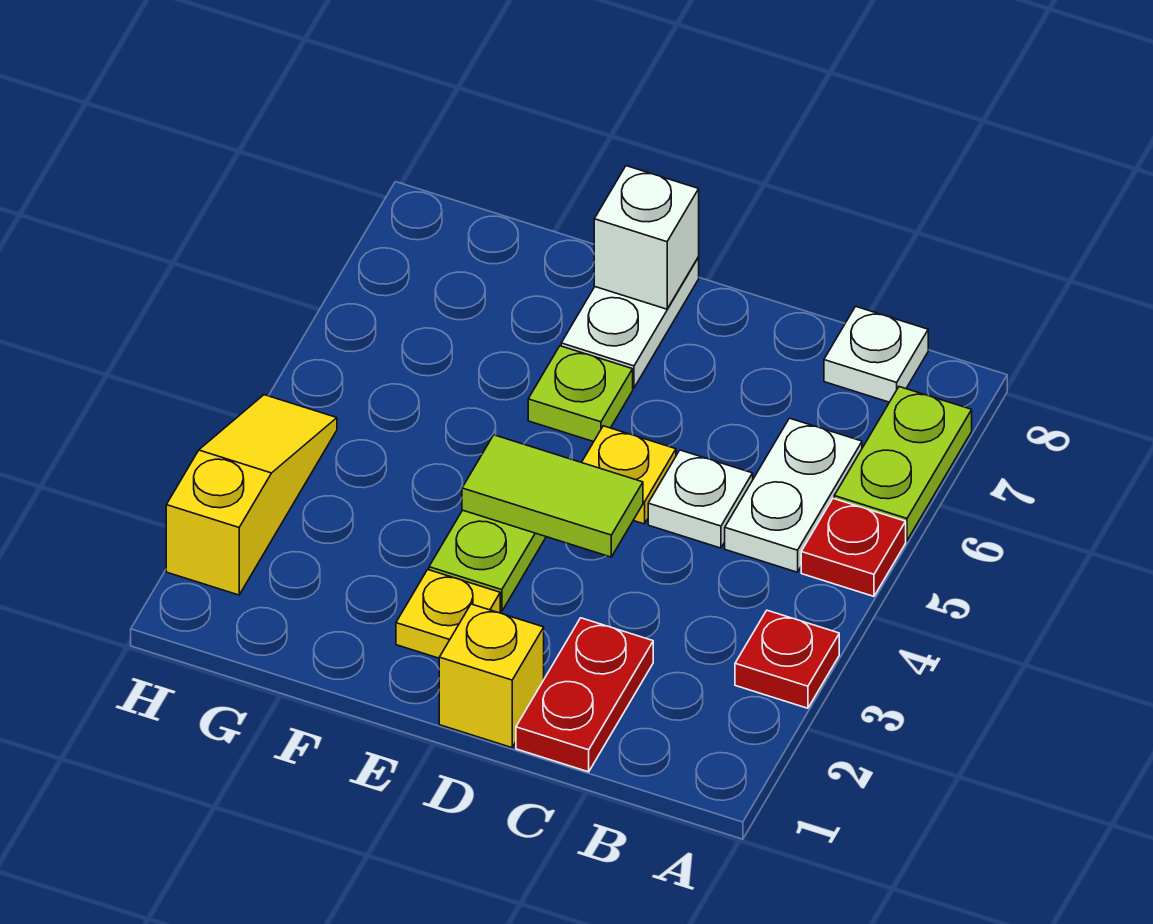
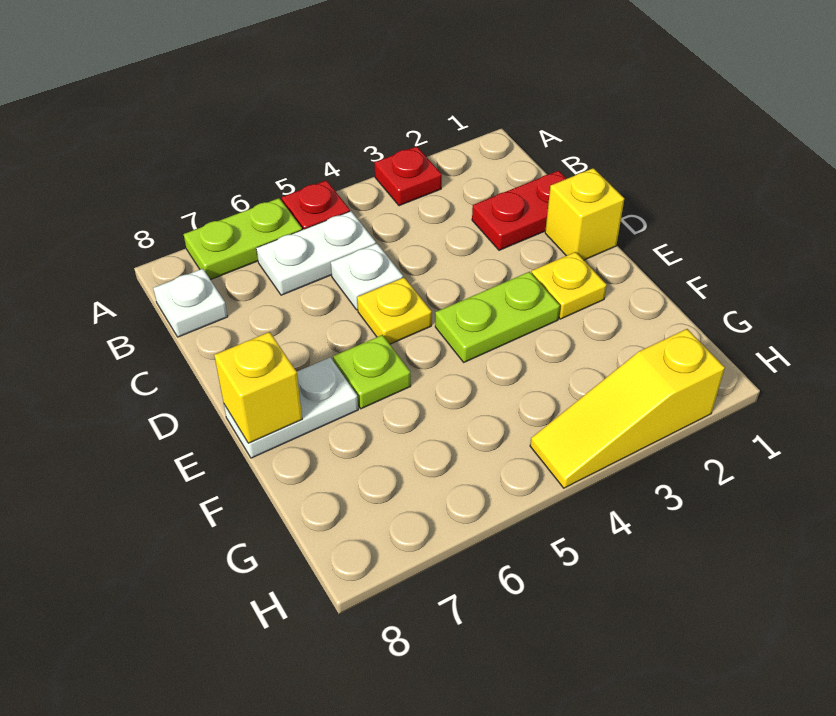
lime 1x2 tile [462,435,643,557] -> none
white 1x1 brick [594,166,699,309] -> yellow 1x1 brick [214,332,302,443]

